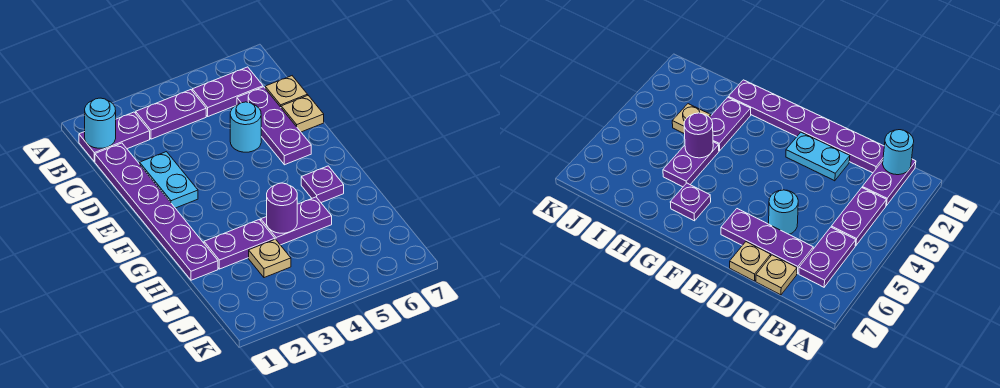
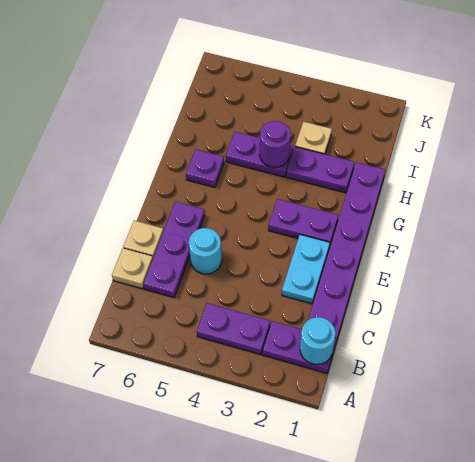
purple 1x2 plate [192,67,263,116] -> purple 1x2 plate moved to [268,199,338,247]

